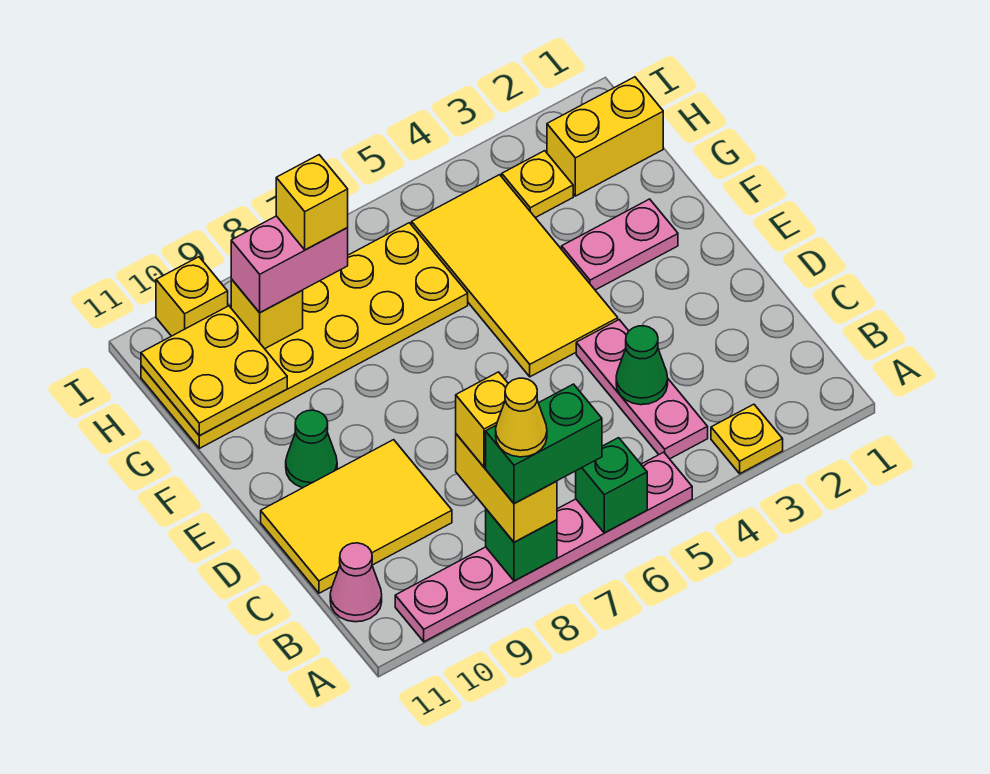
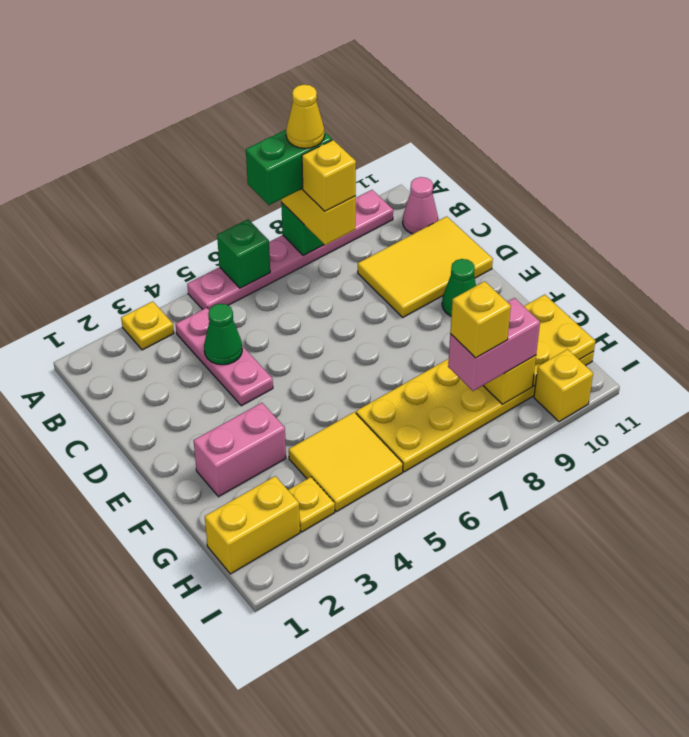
yellow 2x4 tile [412,175,618,377] -> yellow 2x2 tile [289,412,403,512]
pink 1x2 plate [562,199,678,290] -> pink 1x2 brick [194,403,286,497]

